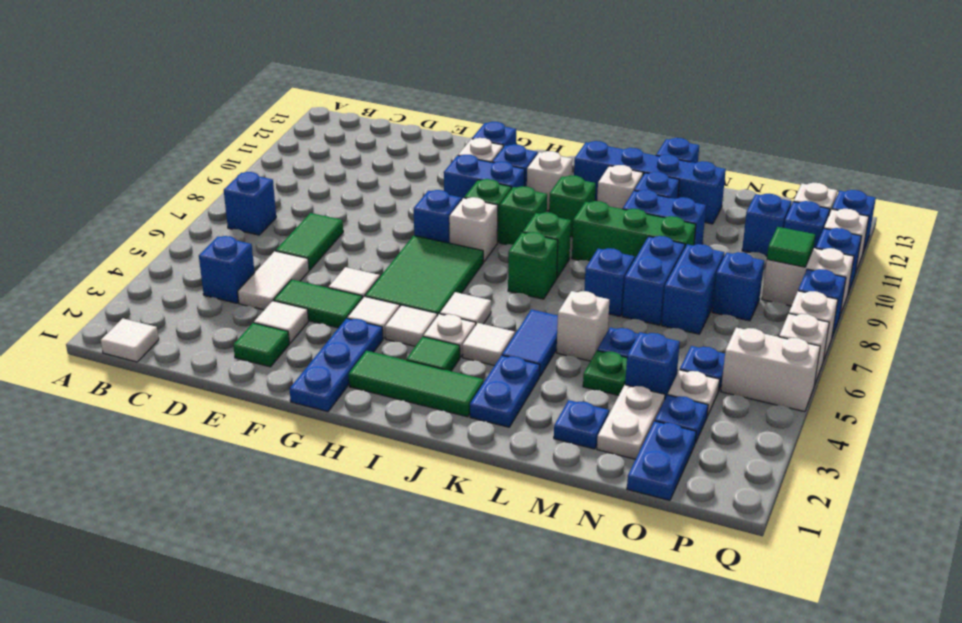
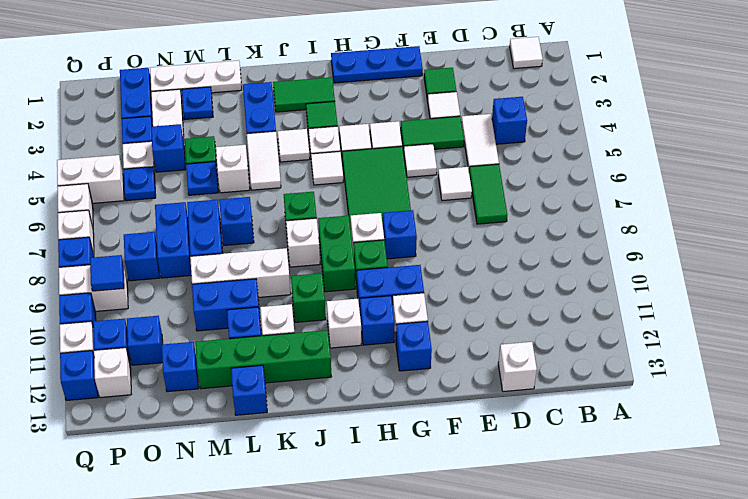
blue 1x1 brick [224,172,276,235] -> blue 1x1 brick moved to [162,342,198,392]
none -> white 1x1 brick [498,342,537,392]
none -> white 1x1 tile [438,167,472,201]
blue 1x3 plate [290,318,383,412] -> blue 1x3 plate turned to [331,46,423,83]
green 1x3 tile [349,351,484,417] -> green 1x2 tile [273,77,335,112]
green 1x1 brick [500,186,547,245] -> green 1x2 brick [318,216,355,292]
green 1x1 brick [523,212,571,278] -> white 1x1 brick [286,218,320,267]
blue 1x4 brick [574,141,726,224] -> green 1x4 brick [195,330,331,389]
blue 1x2 tile [502,309,558,376] -> white 1x2 tile [247,131,281,190]
green 1x3 brick [572,201,696,261] -> white 1x3 brick [190,248,291,297]
none -> white 1x3 plate [150,60,242,95]
green 1x1 tile [767,227,815,267] -> blue 1x1 tile [90,255,124,291]

